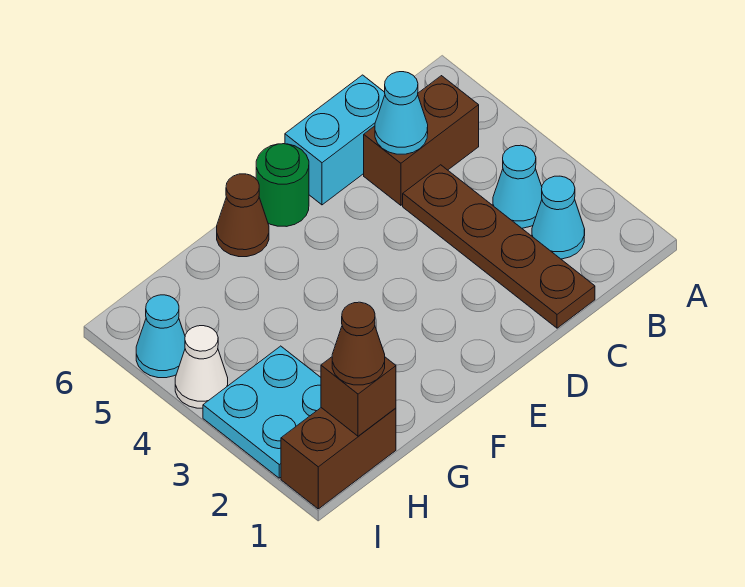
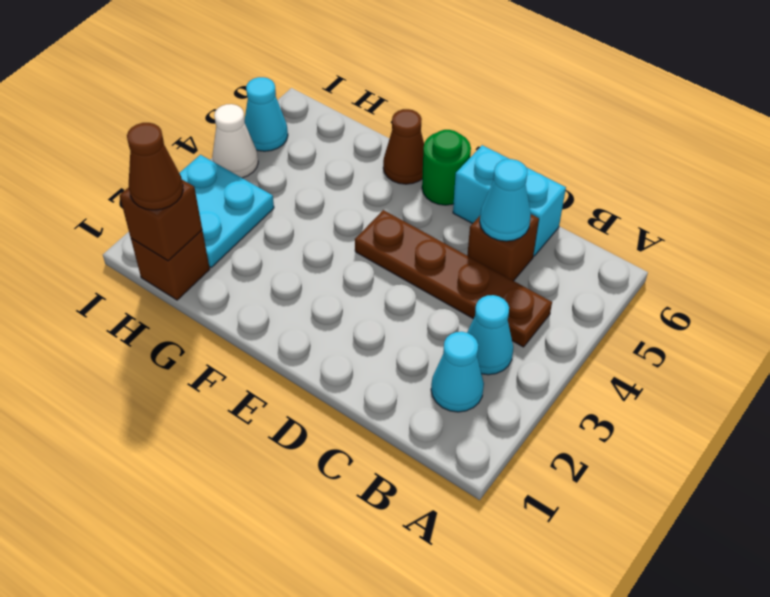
brown 1x2 brick [364,76,479,205] -> brown 1x1 brick [467,214,539,281]
brown 1x4 plate [403,165,595,328] -> brown 1x4 plate turned to [355,210,552,347]
brown 1x2 brick [281,408,396,509] -> brown 1x1 brick [131,230,210,300]

